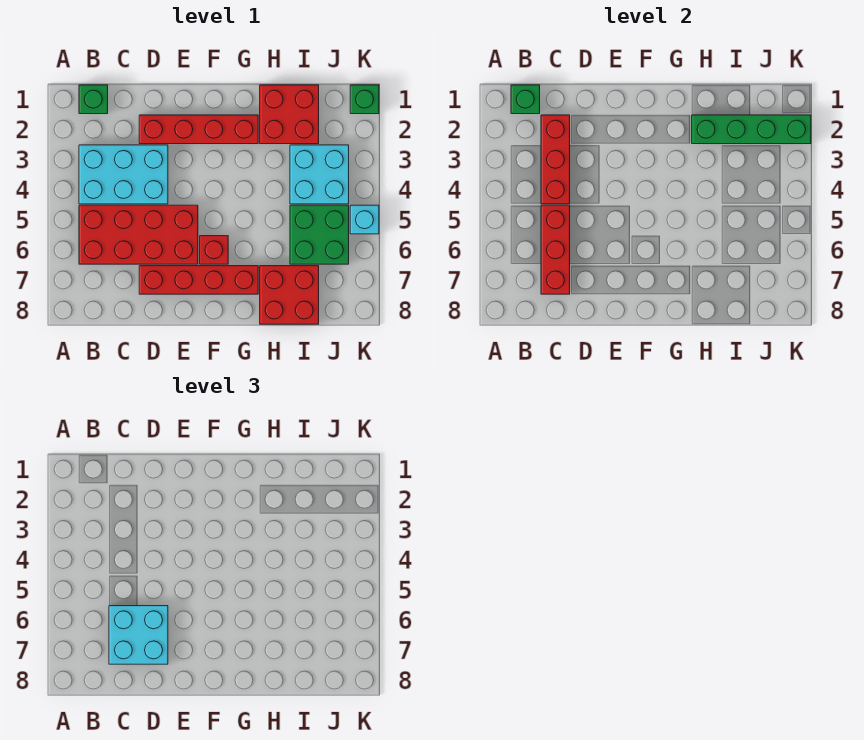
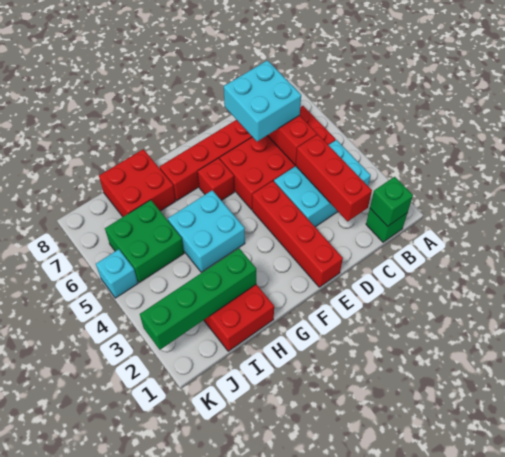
red 1x4 brick [139,115,258,144] -> red 1x4 brick turned to [252,181,343,287]
cyan 2x2 brick [290,145,349,204] -> cyan 2x2 brick moved to [168,190,245,272]
green 1x1 brick [350,85,379,114] -> none

